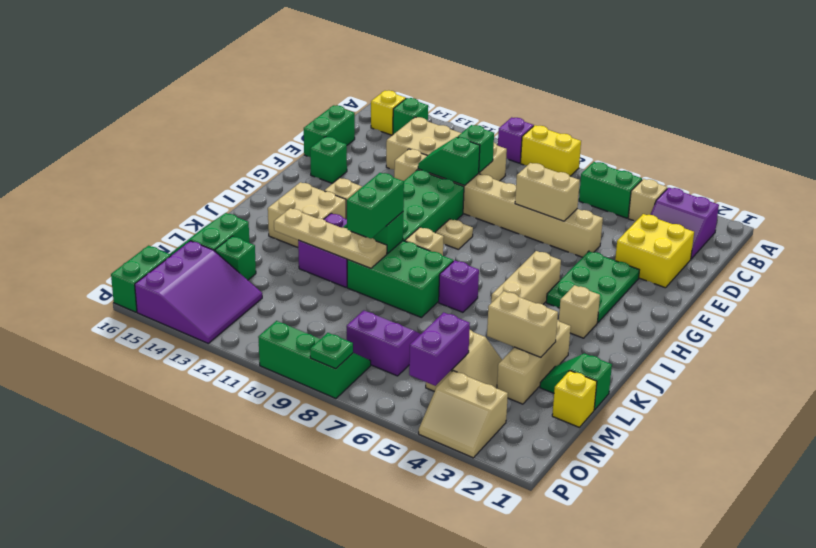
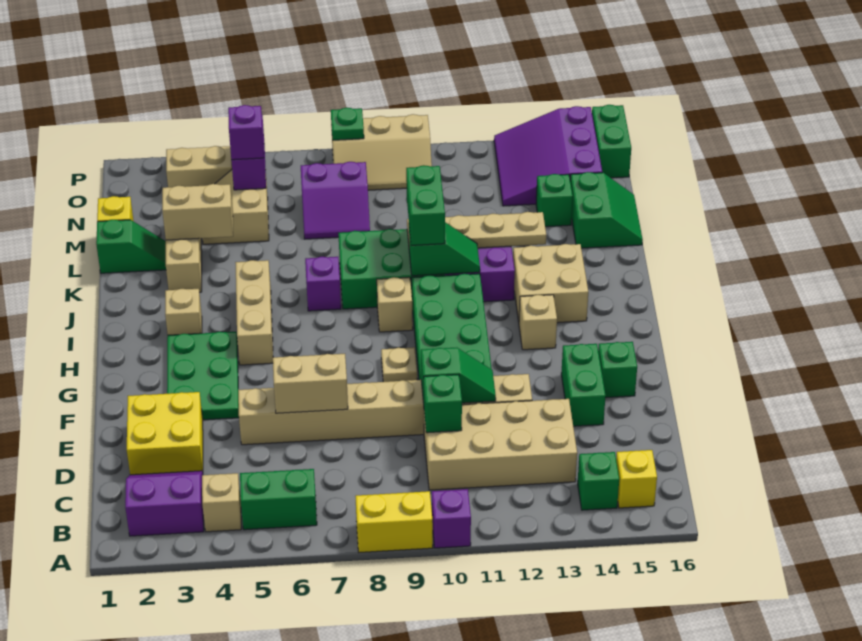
green 1x2 brick [304,105,355,157] -> green 1x2 brick moved to [561,344,606,426]
none -> purple 1x1 brick [228,105,264,160]
green 2x3 slope [258,321,371,398] -> tan 2x3 slope [331,114,432,190]

